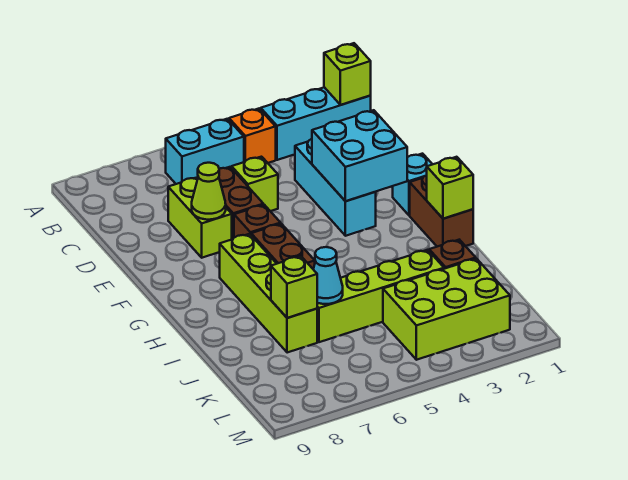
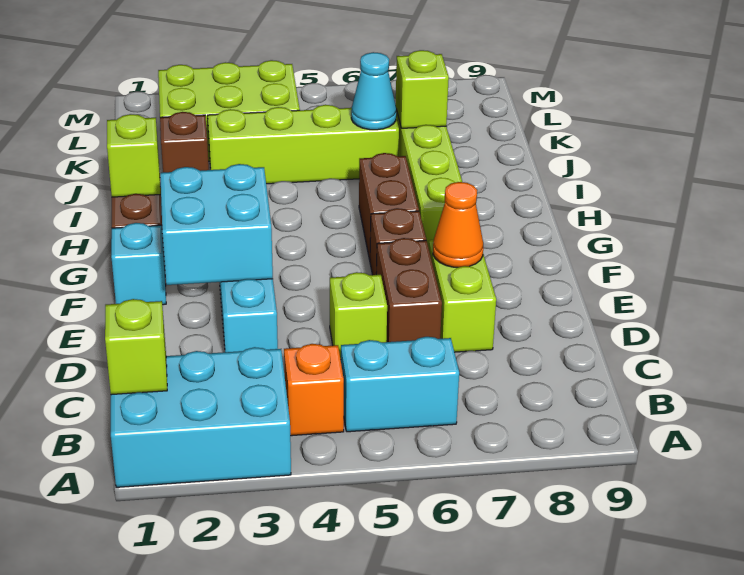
cyan 1x3 brick [261,87,371,160] -> cyan 2x3 brick [111,347,291,487]
lime 1x1 cone [192,163,226,220] -> orange 1x1 cone [433,182,483,267]

